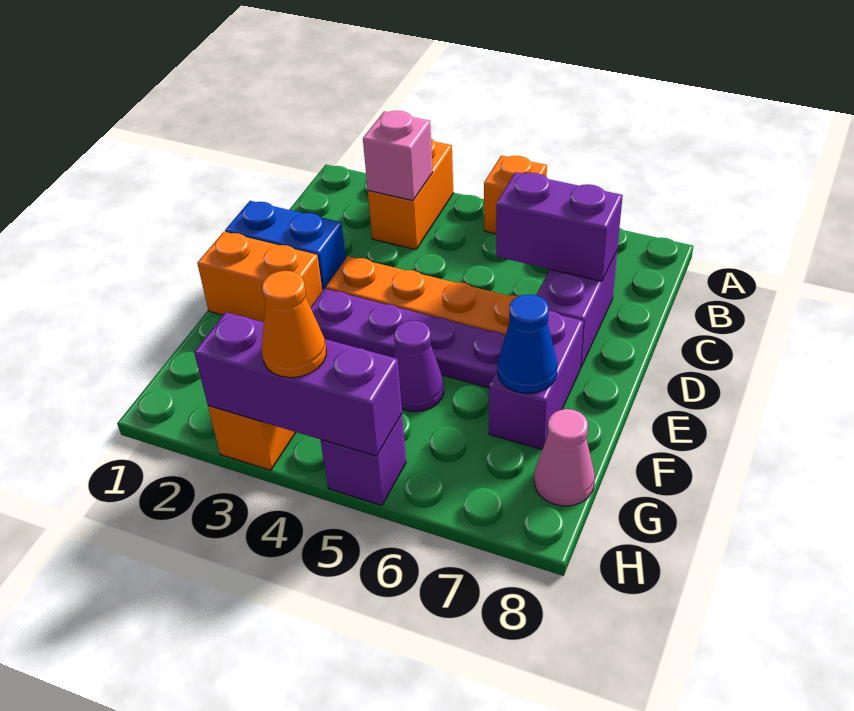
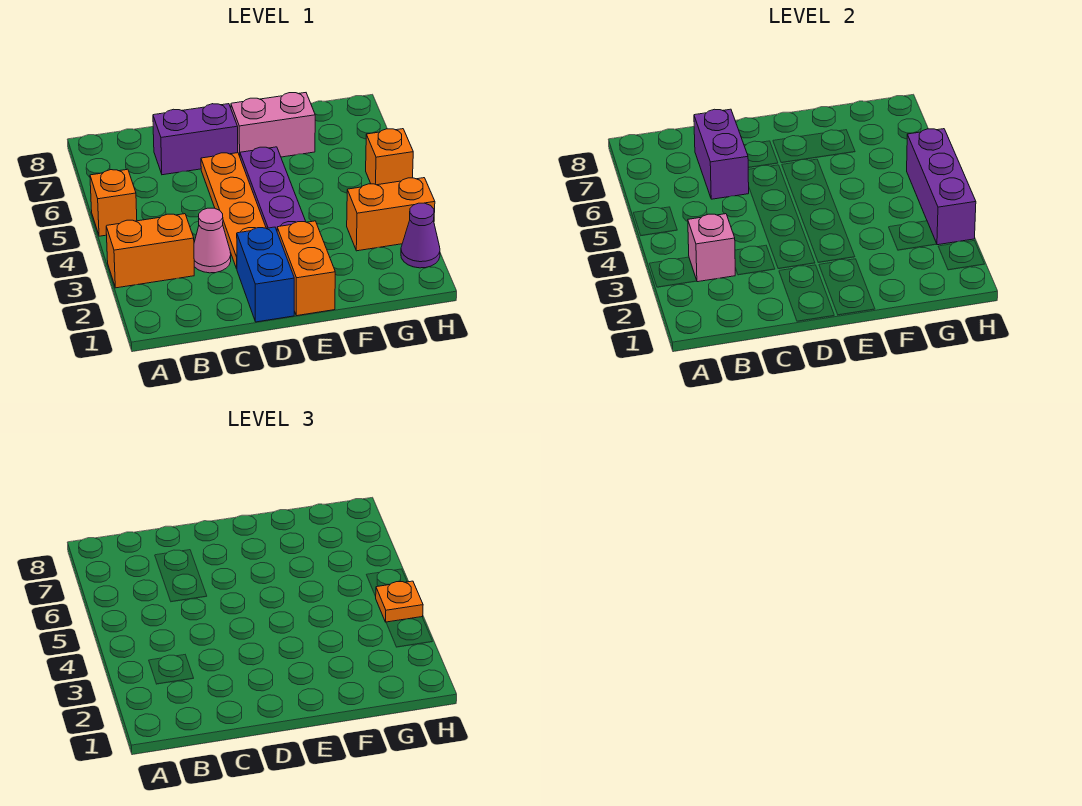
purple 1x2 brick [489,311,583,449] -> pink 1x2 brick [231,93,315,157]
purple 1x1 cone [394,321,444,412] -> purple 1x1 cone moved to [401,203,440,268]
blue 1x1 cone [498,294,557,394] -> none
pink 1x1 cone [534,409,595,506] -> pink 1x1 cone moved to [194,208,231,273]
orange 1x1 cone [262,271,326,378] -> orange 1x1 plate [376,581,423,622]
purple 1x1 brick [321,414,406,506] -> orange 1x1 brick [366,129,413,185]

